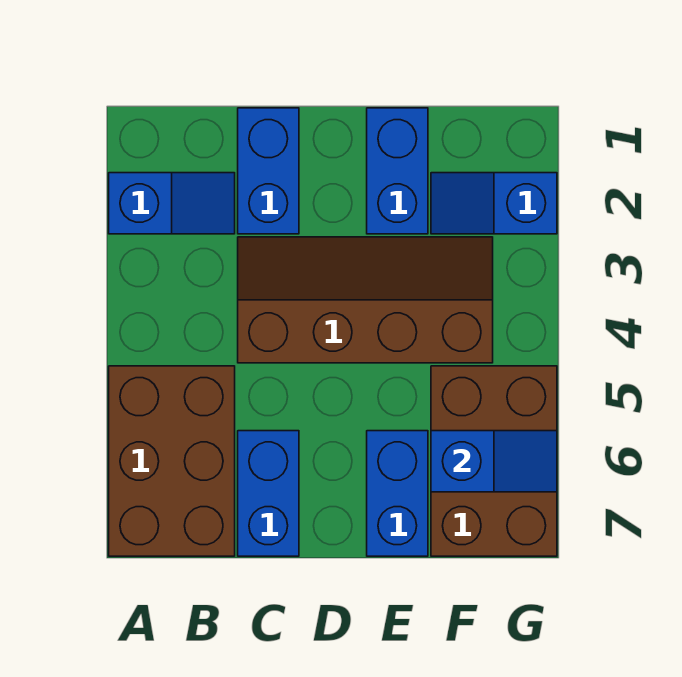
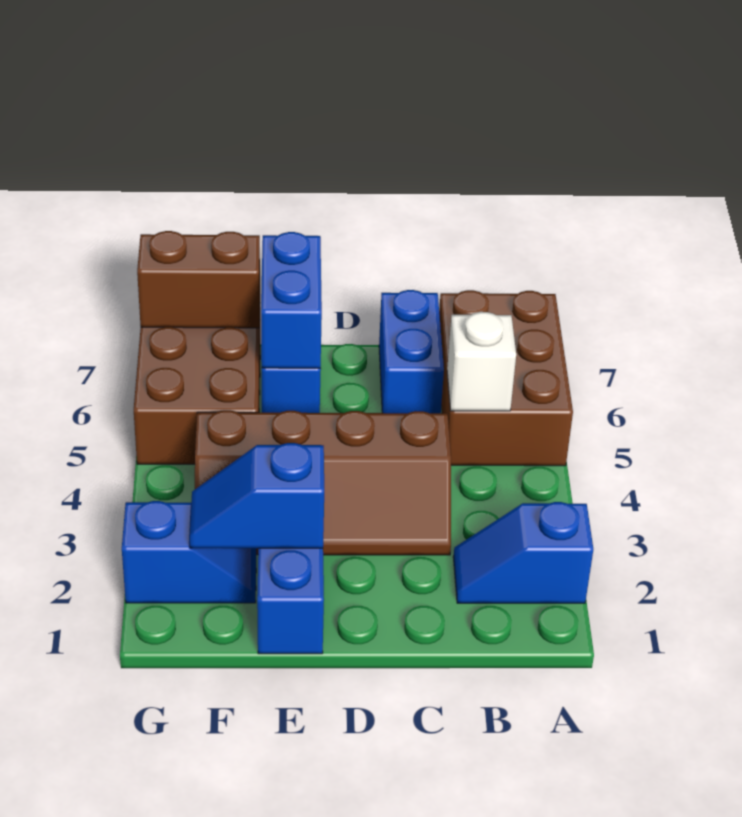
none -> white 1x1 brick [447,312,516,411]
blue 1x2 brick [238,108,299,234] -> blue 1x2 brick moved to [261,232,322,368]
blue 1x2 slope [431,431,557,492] -> blue 1x2 slope moved to [190,443,324,548]
none -> brown 1x2 brick [137,231,260,328]

